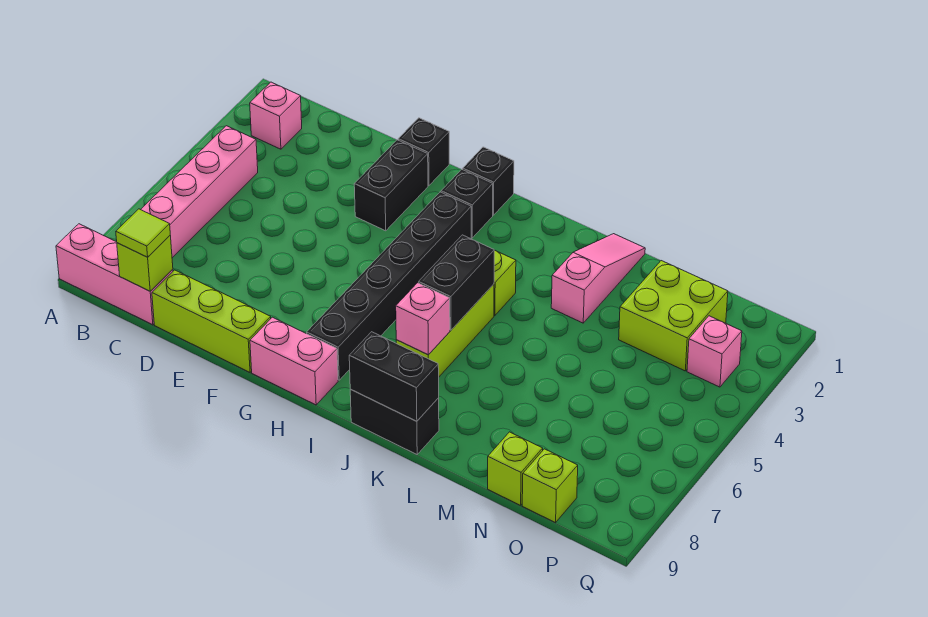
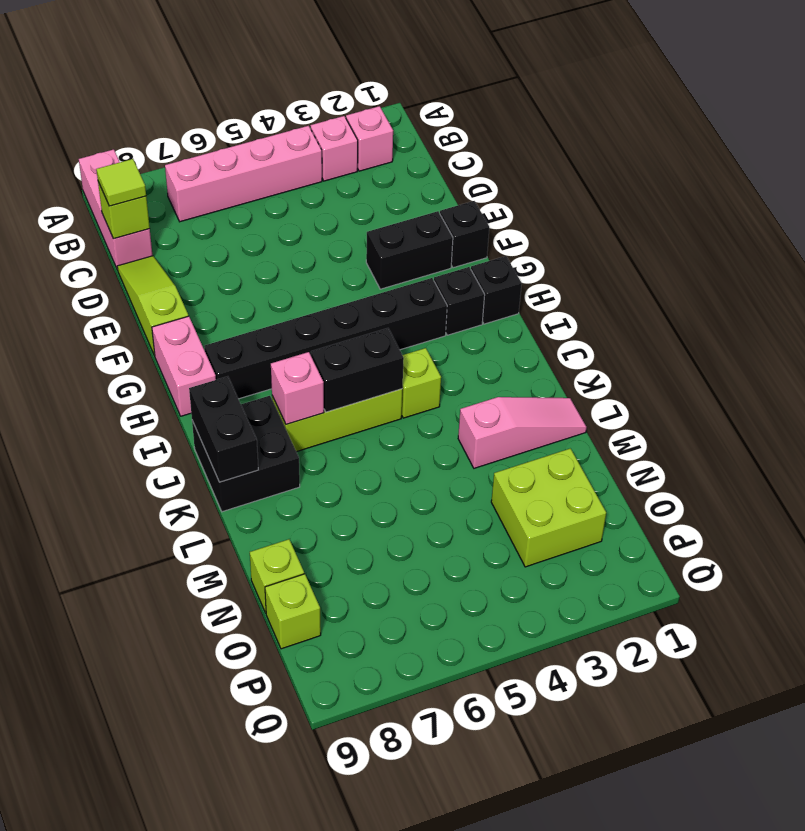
lime 1x3 brick [152,270,271,372] -> lime 1x3 slope [117,256,188,356]
black 1x2 brick [350,389,439,454] -> black 2x2 brick [192,396,300,512]
pink 1x1 brick [687,316,742,387] -> pink 1x1 brick moved to [310,116,358,181]

